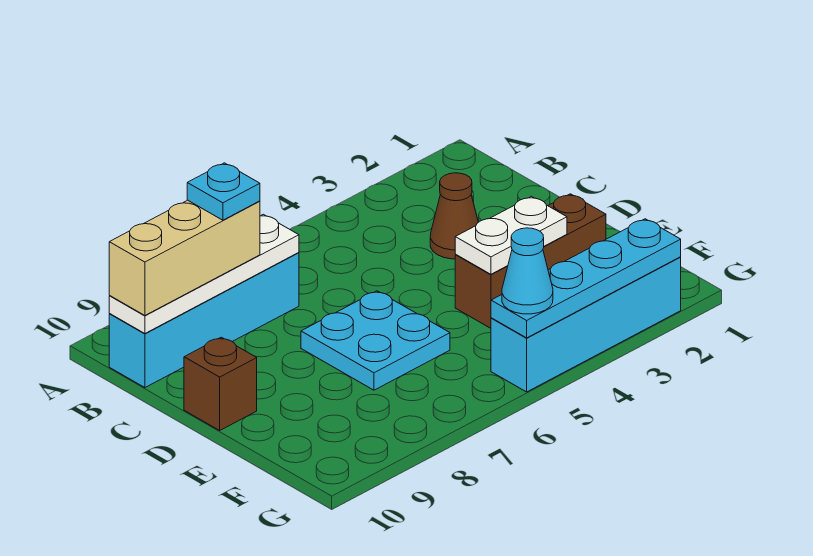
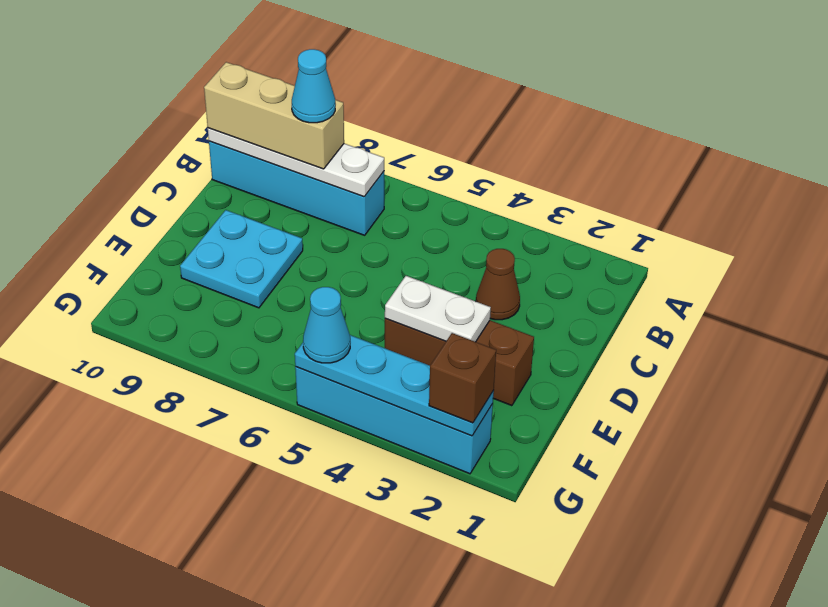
cyan 1x1 plate [187,163,260,220] -> cyan 1x1 cone [292,49,335,123]
cyan 2x2 plate [301,291,450,390] -> cyan 2x2 plate moved to [180,210,303,308]
brown 1x1 brick [184,337,257,430] -> brown 1x1 brick moved to [429,333,496,423]

